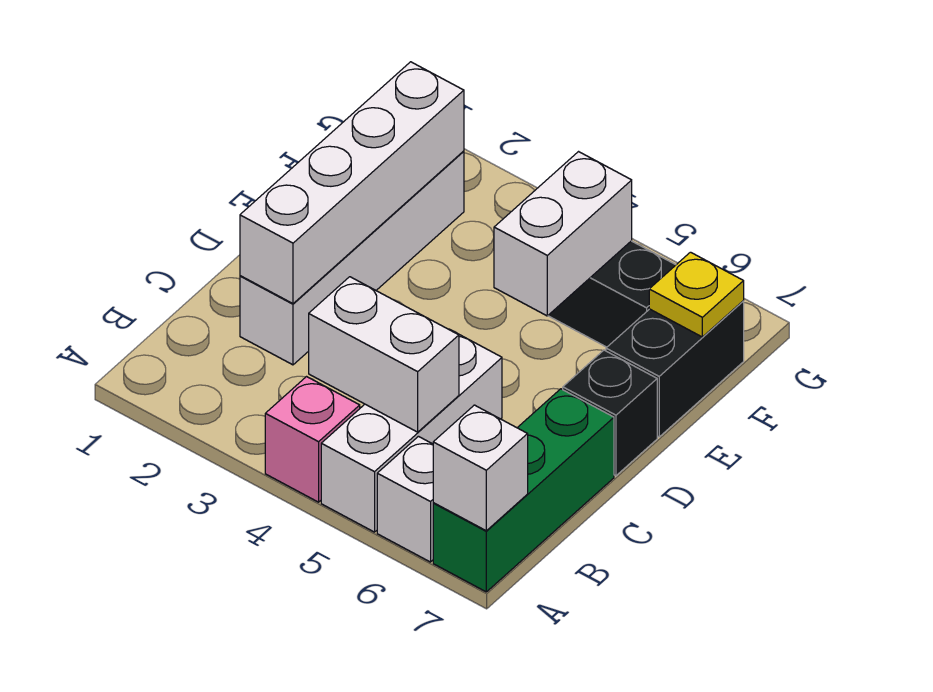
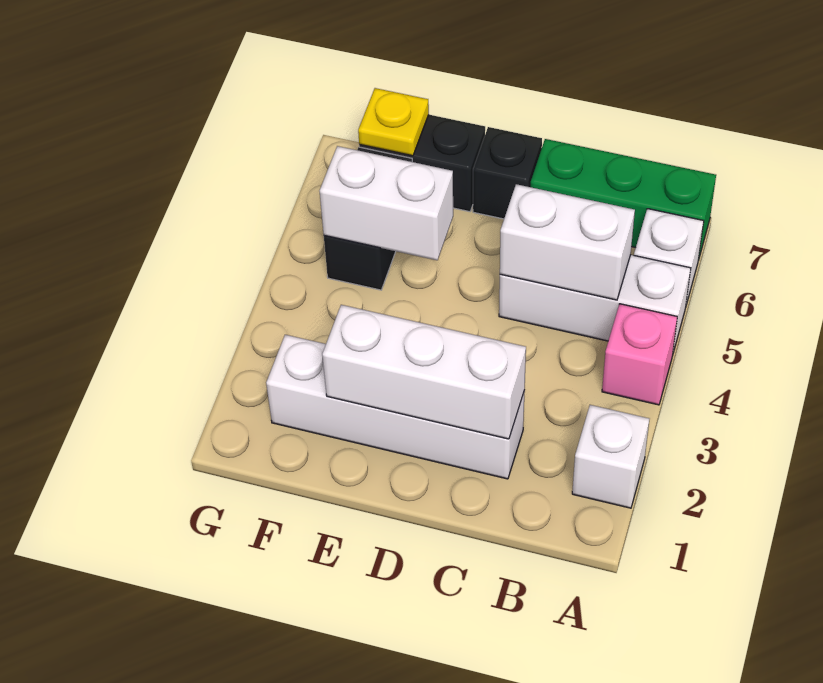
white 1x1 brick [433,405,528,531] -> white 1x1 brick moved to [572,405,649,508]
white 1x2 brick [309,277,459,432] -> white 1x2 brick turned to [500,184,635,300]
white 1x4 brick [240,62,464,304] -> white 1x3 brick [322,305,526,439]

